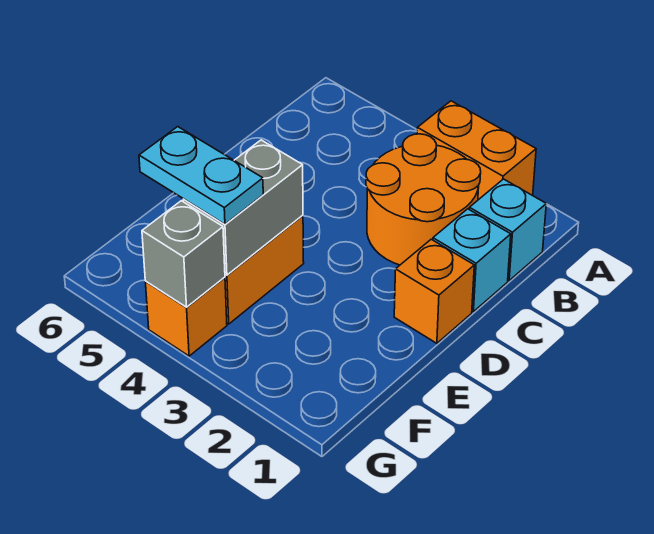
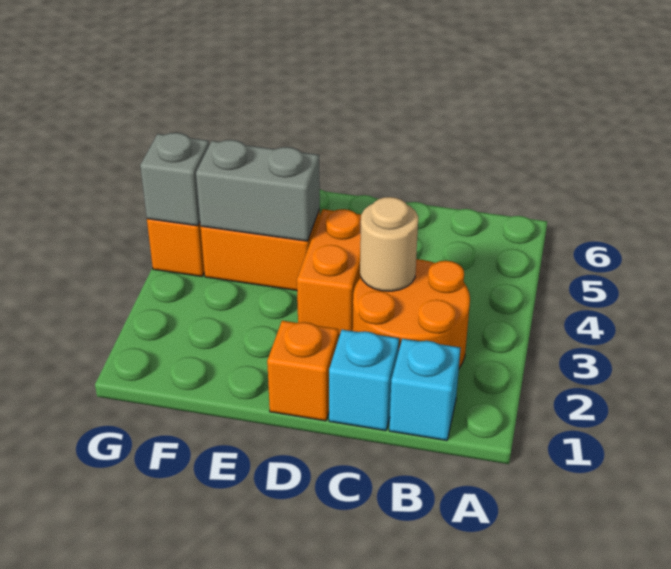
orange 1x2 brick [417,101,536,200] -> orange 1x2 brick moved to [297,209,361,336]
none -> tan 1x1 round brick [360,197,418,291]
cyan 1x2 plate [139,127,263,224] -> none

